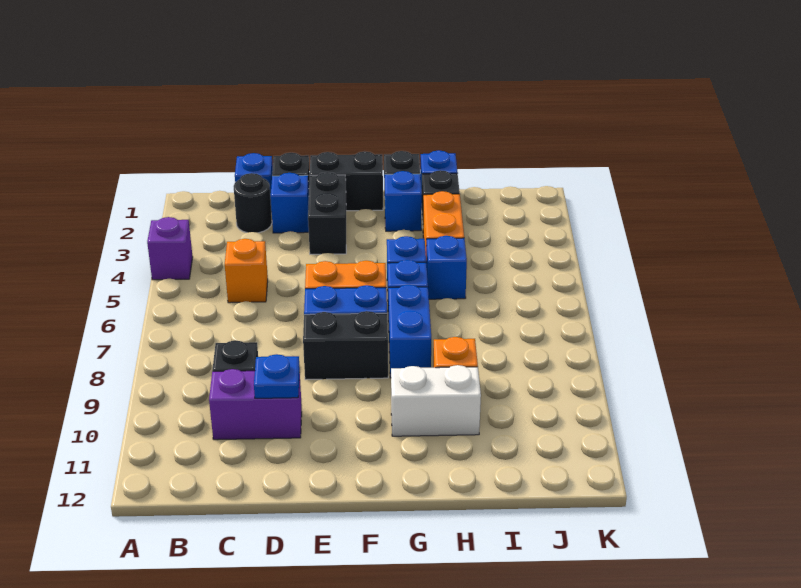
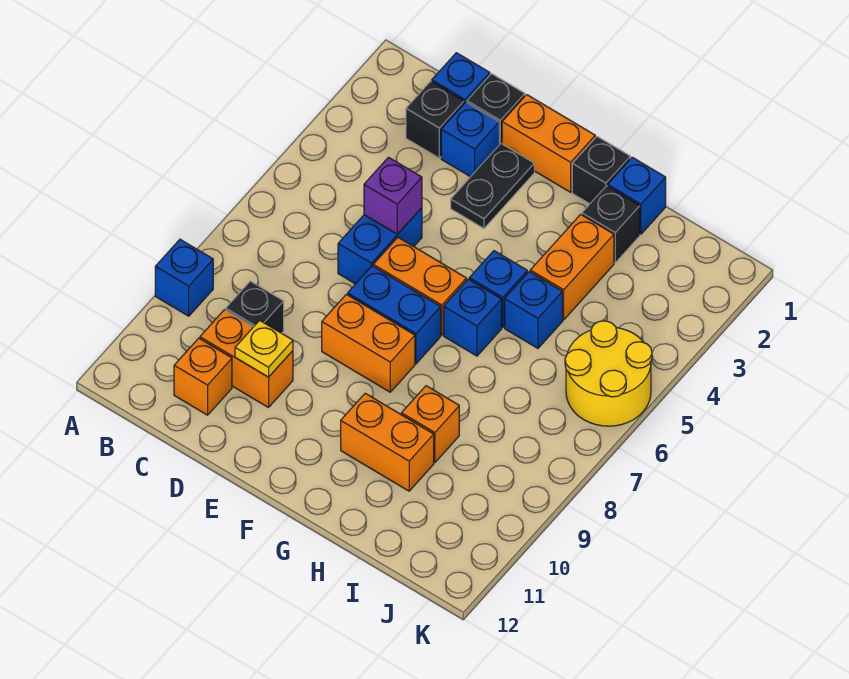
purple 1x1 brick [147,217,193,280] -> purple 1x1 brick moved to [364,157,422,234]
black 1x1 round brick [234,173,272,233] -> black 1x1 brick [406,81,464,158]
orange 1x1 brick [225,239,268,303] -> orange 1x1 brick moved to [174,338,232,415]
purple 1x2 brick [209,369,302,440] -> orange 1x2 brick [200,310,293,408]
blue 1x1 plate [254,354,300,398] -> yellow 1x1 plate [235,320,293,377]
black 1x2 brick [310,151,383,211] -> orange 1x2 brick [502,95,595,192]
black 1x2 brick [308,172,346,254] -> black 1x2 plate [451,144,534,228]
black 1x2 brick [303,311,388,380] -> orange 1x2 brick [322,294,415,392]
blue 1x1 brick [385,171,422,231] -> blue 1x1 brick moved to [155,239,213,316]
blue 1x2 brick [388,285,431,378] -> blue 1x2 brick moved to [338,208,422,284]
white 1x2 brick [391,365,481,436] -> orange 1x2 brick [341,393,434,491]
none -> yellow 2x2 round brick [565,321,652,426]

